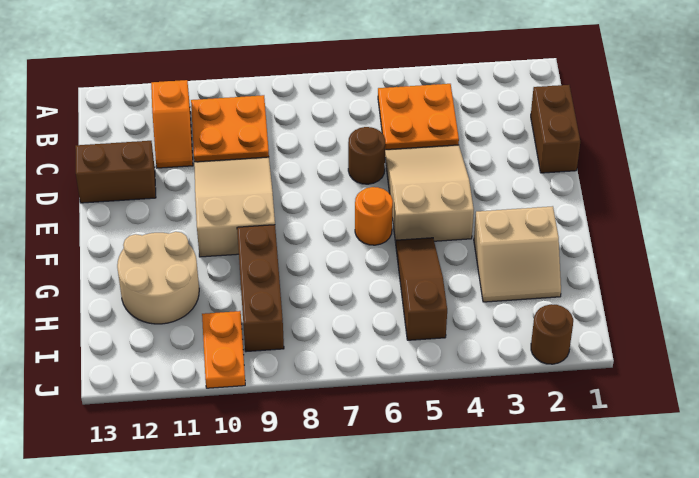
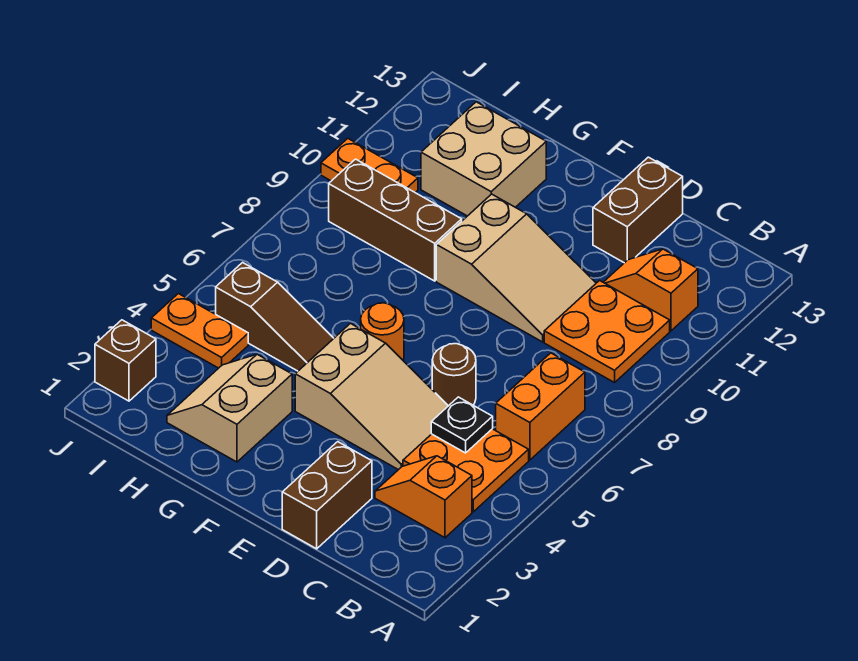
none -> orange 1x2 slope [375,456,472,538]
none -> orange 1x2 brick [496,353,585,460]
brown 1x2 brick [531,85,580,173] -> brown 1x2 brick turned to [282,442,372,549]
none -> black 1x1 plate [431,397,493,453]
tan 2x2 round brick [117,232,199,324] -> tan 2x2 brick [421,102,546,216]
none -> orange 1x2 plate [151,293,248,368]
brown 1x1 round brick [531,304,573,364] -> brown 1x1 brick [95,320,156,401]

